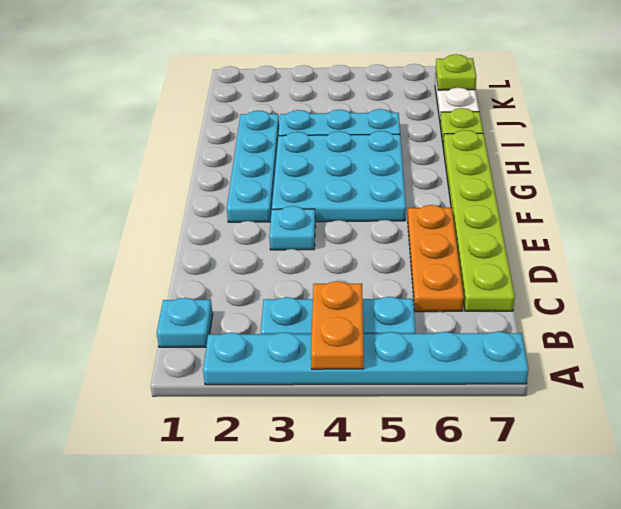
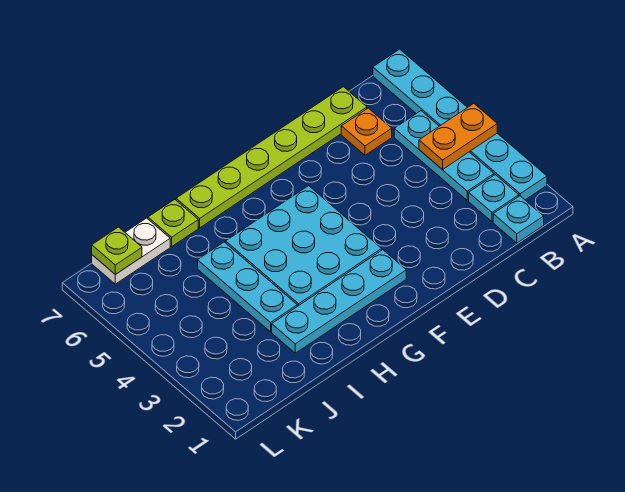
orange 1x3 plate [408,205,464,312] -> orange 1x1 plate [341,108,392,155]
cyan 1x1 plate [269,206,315,250] -> cyan 1x1 plate moved to [469,175,519,222]

